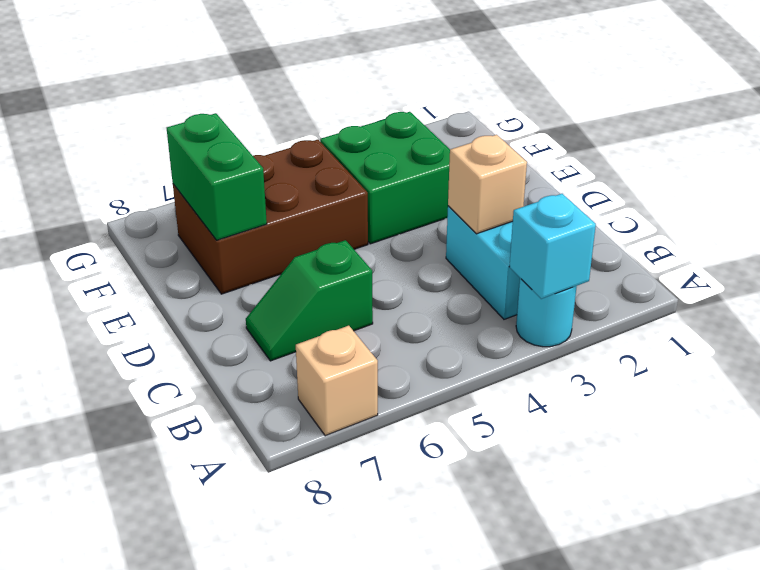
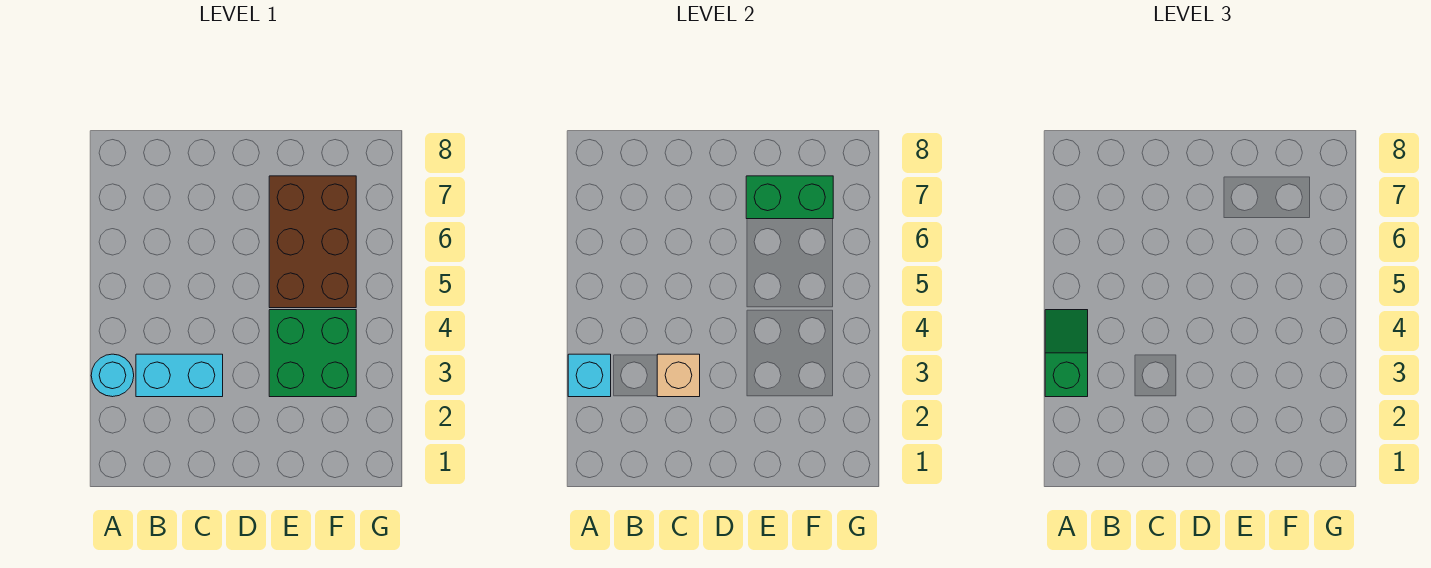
tan 1x1 brick [296,326,378,436] -> none
green 1x2 slope [246,240,373,361] -> green 1x2 slope moved to [1045,310,1088,397]

